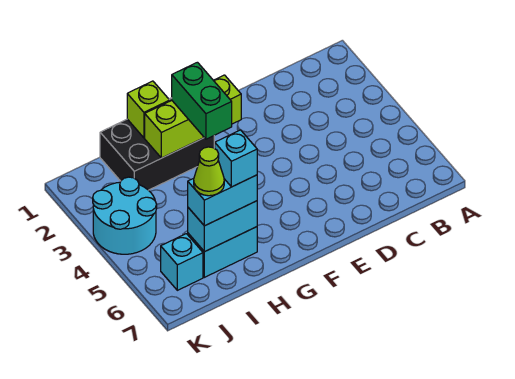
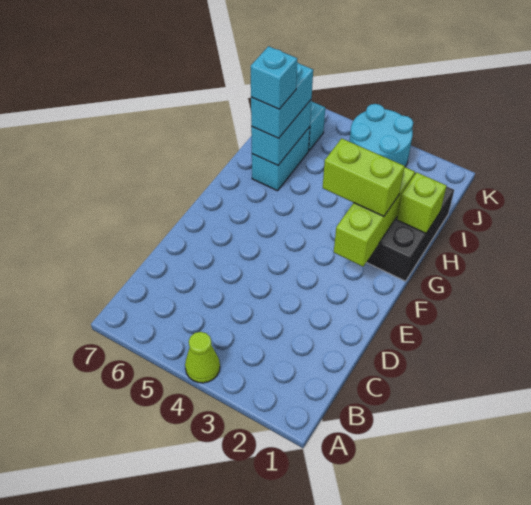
green 1x2 brick [172,62,232,139] -> lime 1x2 brick [323,138,404,216]
lime 1x1 cone [194,147,224,196] -> lime 1x1 cone moved to [185,332,220,383]

